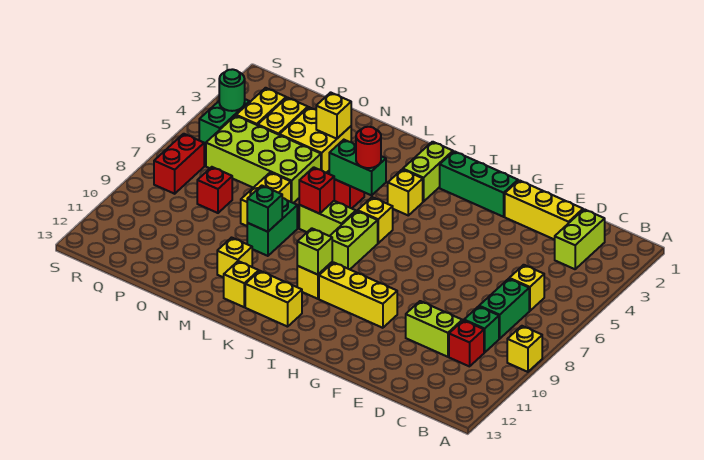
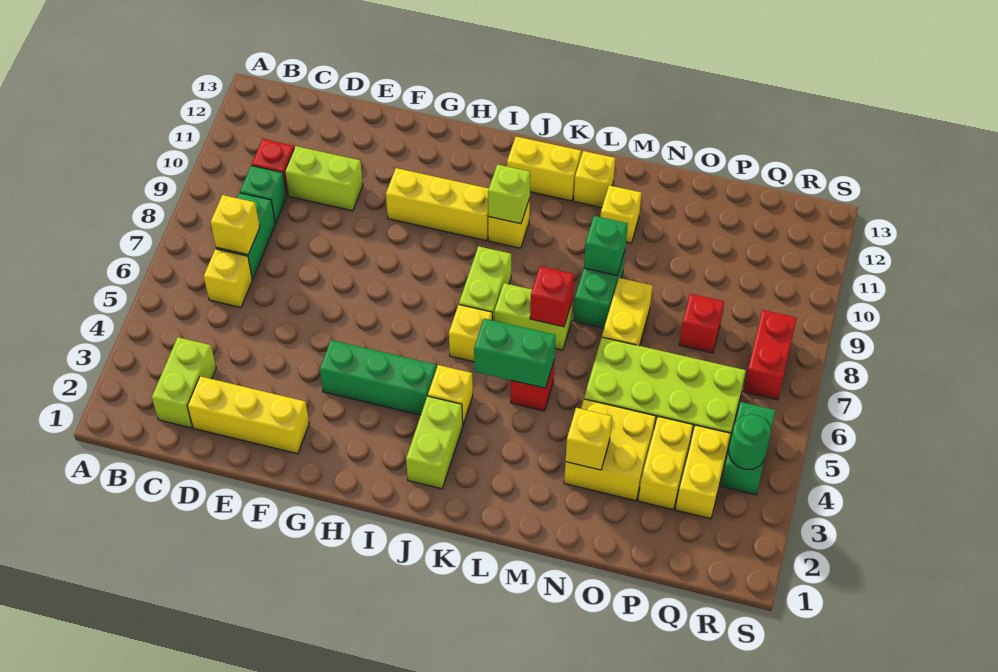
yellow 1x1 brick [507,326,542,372] -> yellow 1x1 brick moved to [211,195,260,255]
green 1x3 brick [440,151,518,217] -> green 1x3 brick moved to [320,340,436,415]
red 1x1 round brick [356,127,381,168] -> none

